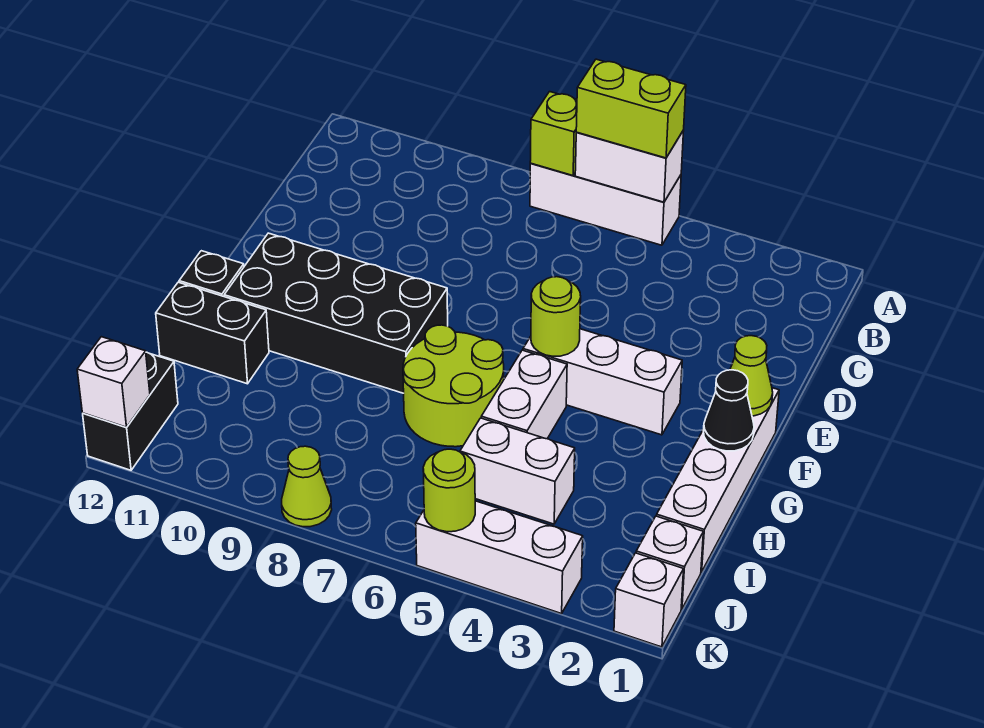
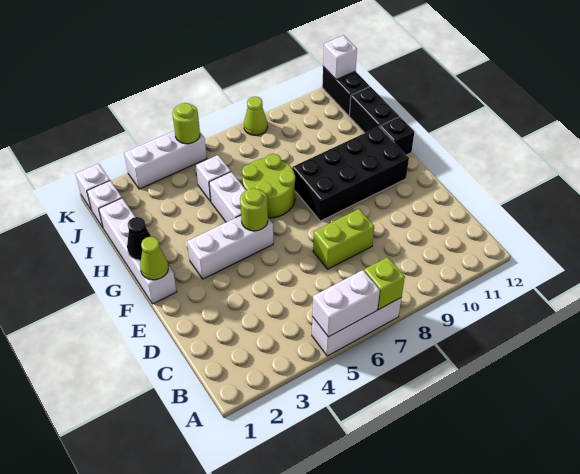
lime 1x2 brick [576,59,686,158] -> lime 1x2 brick moved to [313,209,374,269]
black 1x2 brick [156,282,269,384] -> black 1x2 brick turned to [349,87,399,133]
white 1x2 brick [460,418,575,524] -> white 1x1 brick [196,155,231,202]

